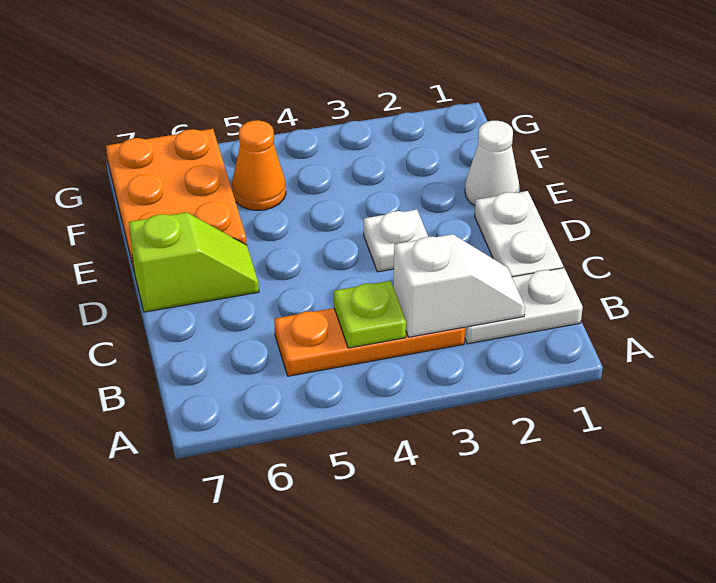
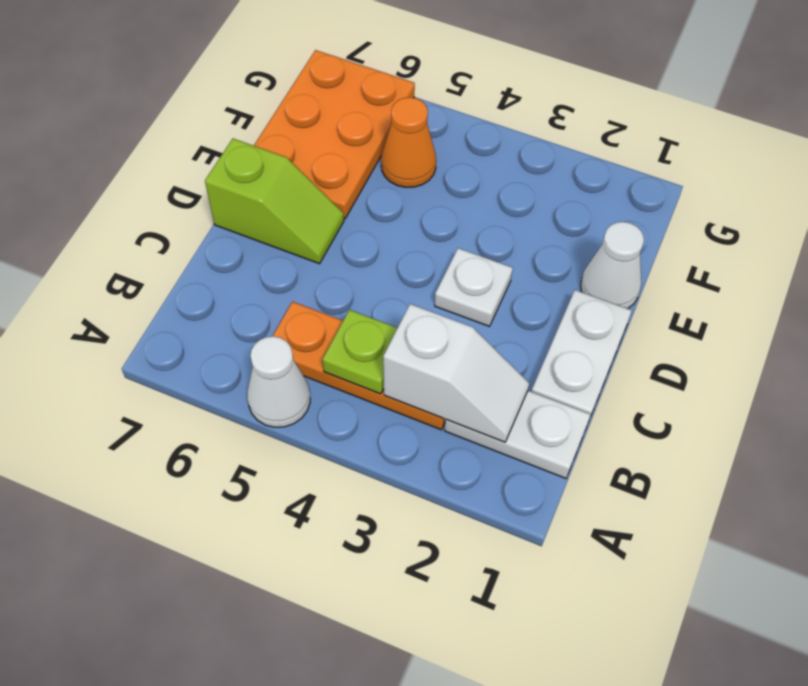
none -> white 1x1 cone [247,336,310,427]

